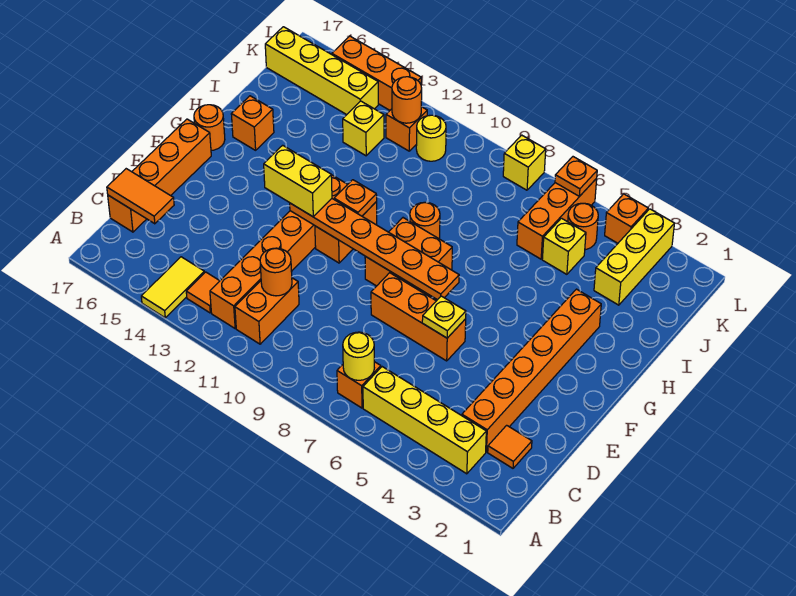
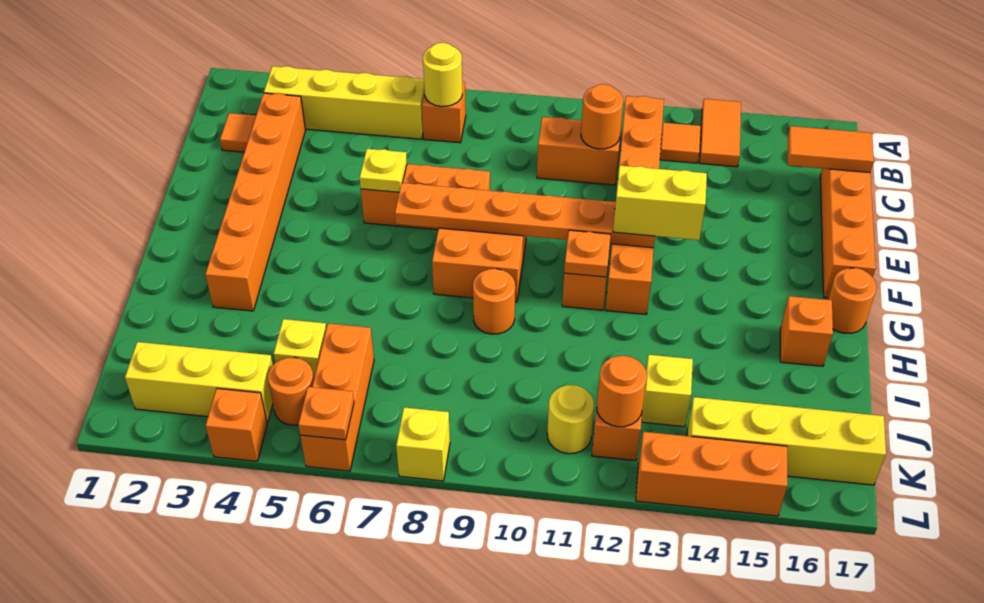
yellow 1x2 tile [141,257,204,318] -> orange 1x2 tile [700,99,741,167]
orange 1x2 brick [235,278,299,344] -> orange 1x2 brick turned to [537,117,620,185]
yellow 1x3 brick [594,209,674,305] -> yellow 1x3 brick turned to [125,342,273,423]

